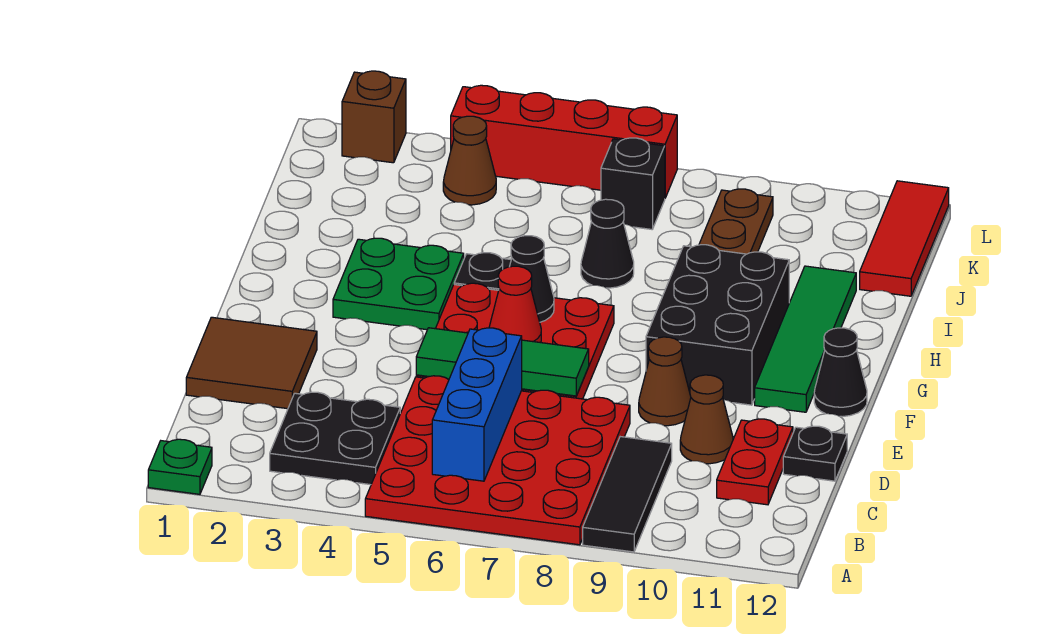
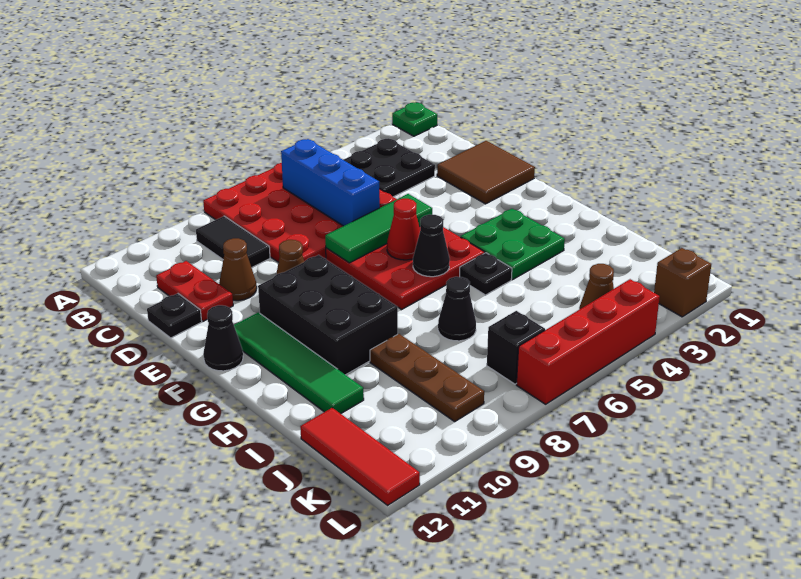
black 1x3 tile [583,437,672,552] -> black 1x2 tile [196,216,270,268]

